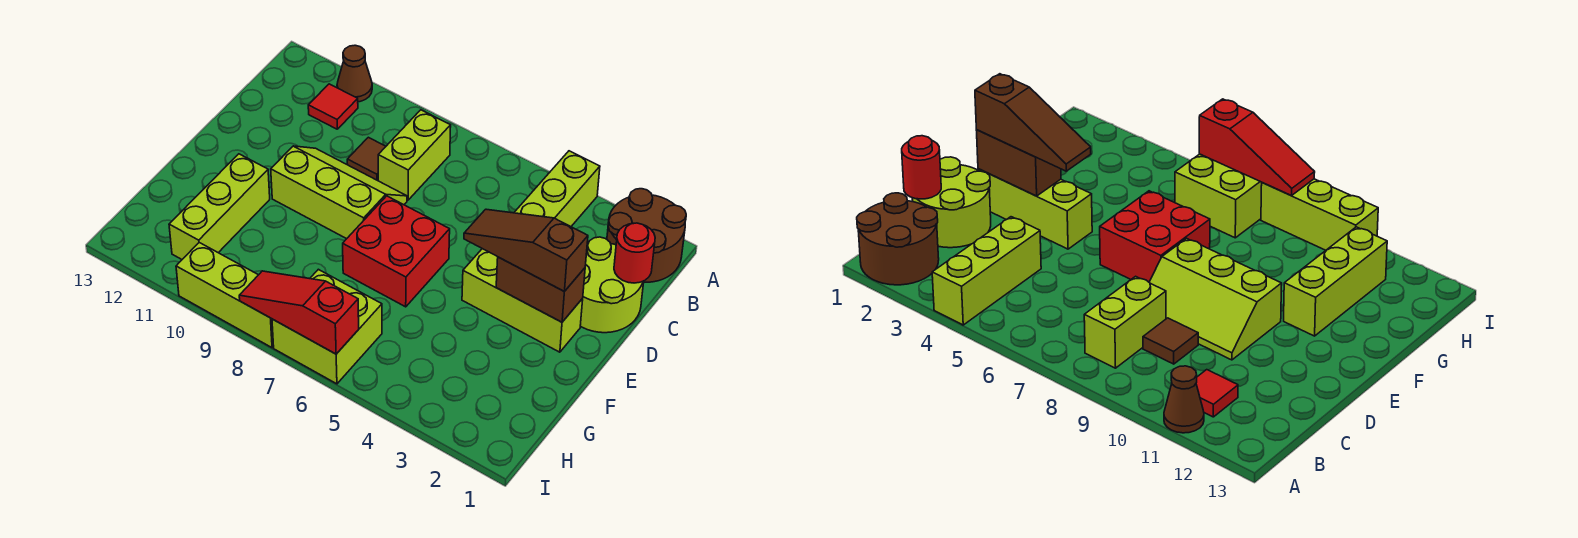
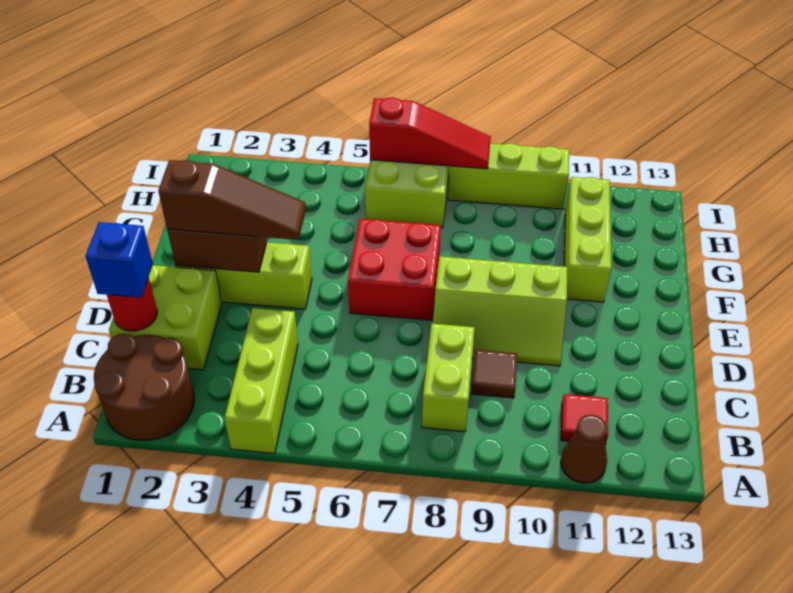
lime 2x2 round brick [580,237,644,333] -> lime 2x2 brick [109,265,222,370]
none -> blue 1x1 brick [85,222,153,298]

